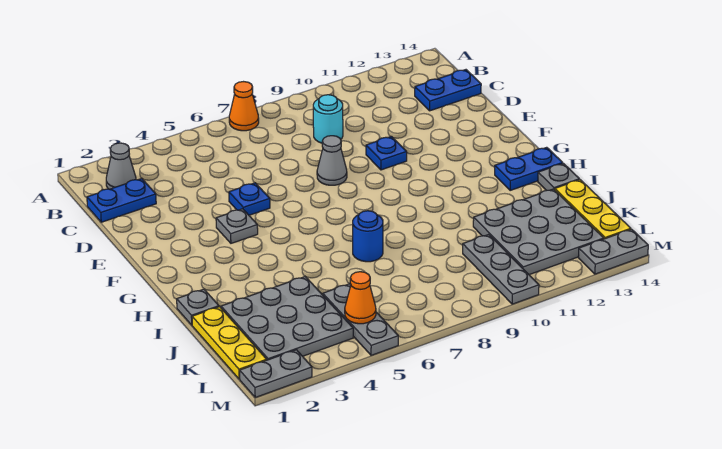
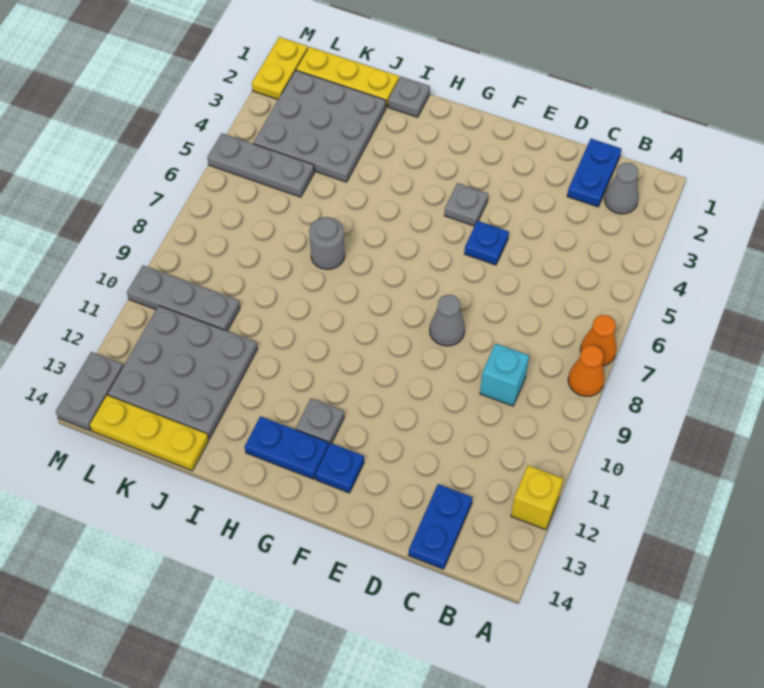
none -> yellow 1x1 brick [511,465,563,530]
cyan 1x1 round brick [313,95,343,143] -> cyan 1x1 brick [480,343,529,406]
blue 1x1 plate [366,136,407,170] -> blue 1x1 plate moved to [315,443,364,493]
blue 1x2 plate [495,147,563,190] -> blue 1x2 plate turned to [245,416,329,479]
blue 1x1 round brick [353,211,383,262] -> grey 1x1 round brick [309,217,345,269]
grey 1x1 plate [538,163,579,191] -> grey 1x1 plate moved to [296,398,344,444]
orange 1x1 cone [345,272,376,324] -> orange 1x1 cone moved to [568,345,605,397]
grey 1x2 plate [240,350,312,397] -> yellow 1x2 plate [252,37,308,100]

